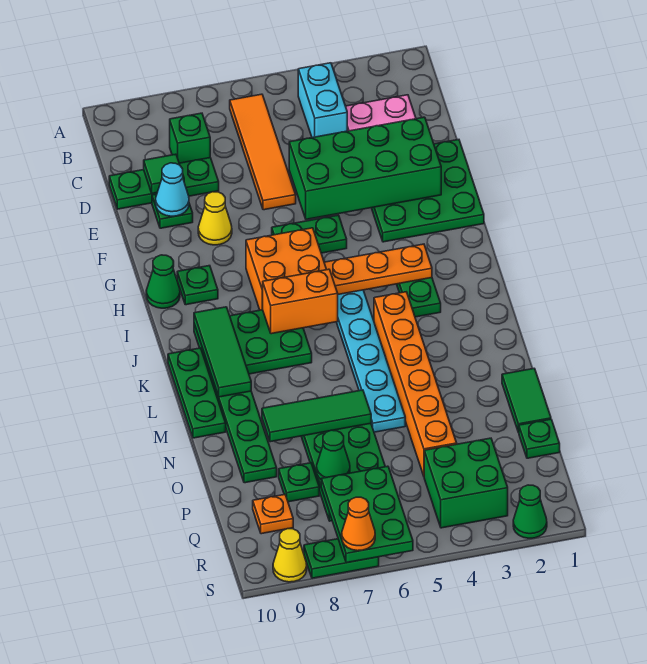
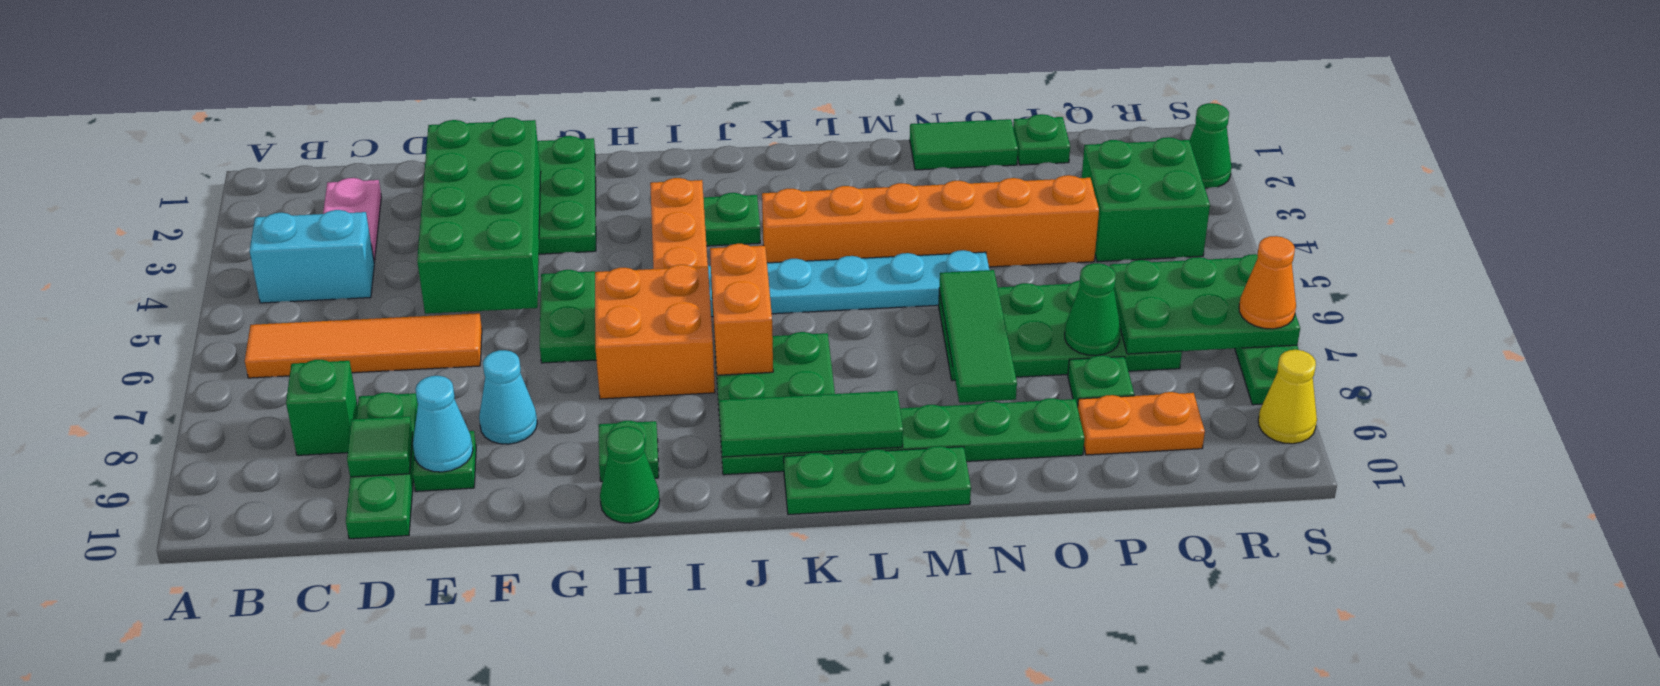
yellow 1x1 cone [198,192,232,245] -> cyan 1x1 cone [479,350,537,444]
orange 1x1 plate [253,495,293,534] -> orange 1x2 plate [1078,392,1205,455]

